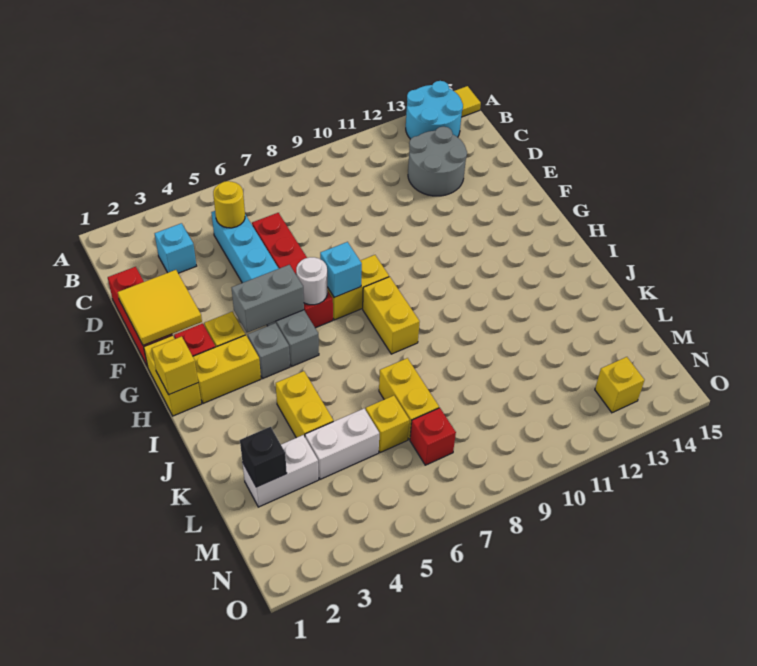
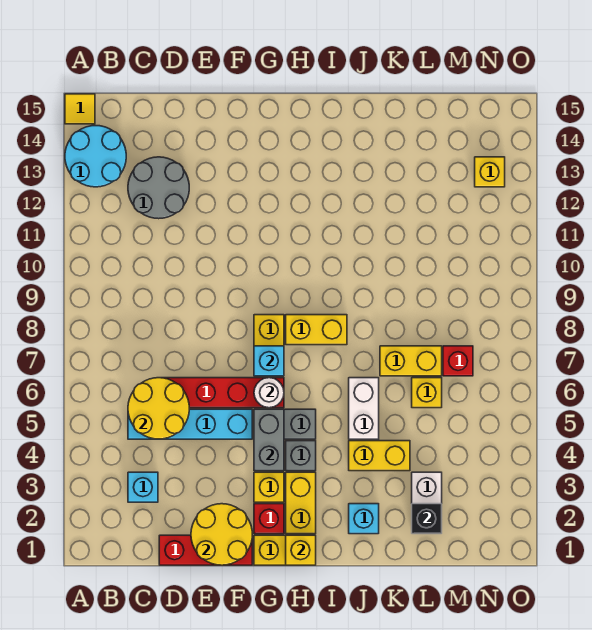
yellow 1x1 round brick [213,181,245,228] -> yellow 2x2 round brick [128,378,189,439]
yellow 2x2 tile [118,270,202,345] -> yellow 2x2 round brick [191,504,252,565]
none -> cyan 1x1 brick [349,504,379,534]
white 1x2 brick [305,409,379,479] -> white 1x2 brick moved to [349,378,379,439]

